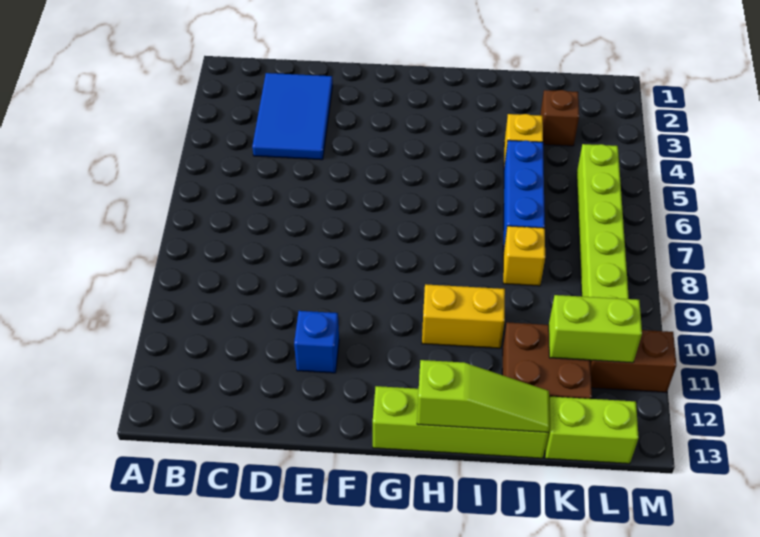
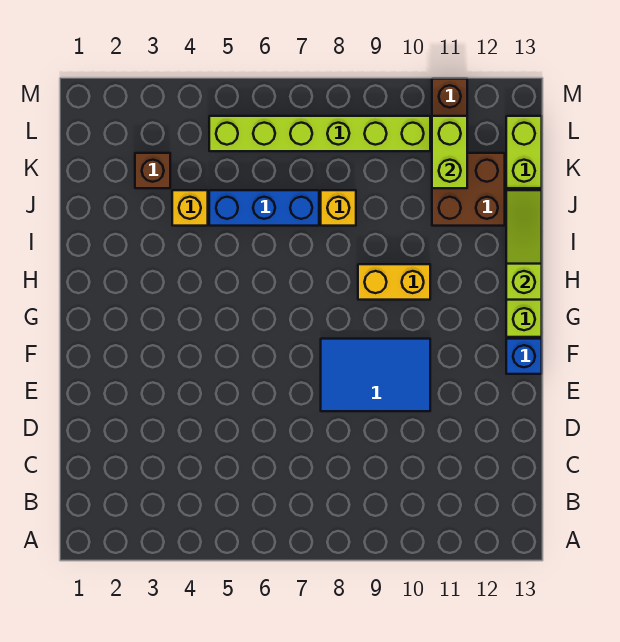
blue 2x3 tile [252,73,333,160] -> blue 2x3 tile moved to [321,339,430,411]
blue 1x1 brick [294,311,339,373] -> blue 1x1 brick moved to [506,339,542,374]
yellow 1x2 brick [422,284,505,348] -> yellow 1x2 brick turned to [358,264,430,300]

